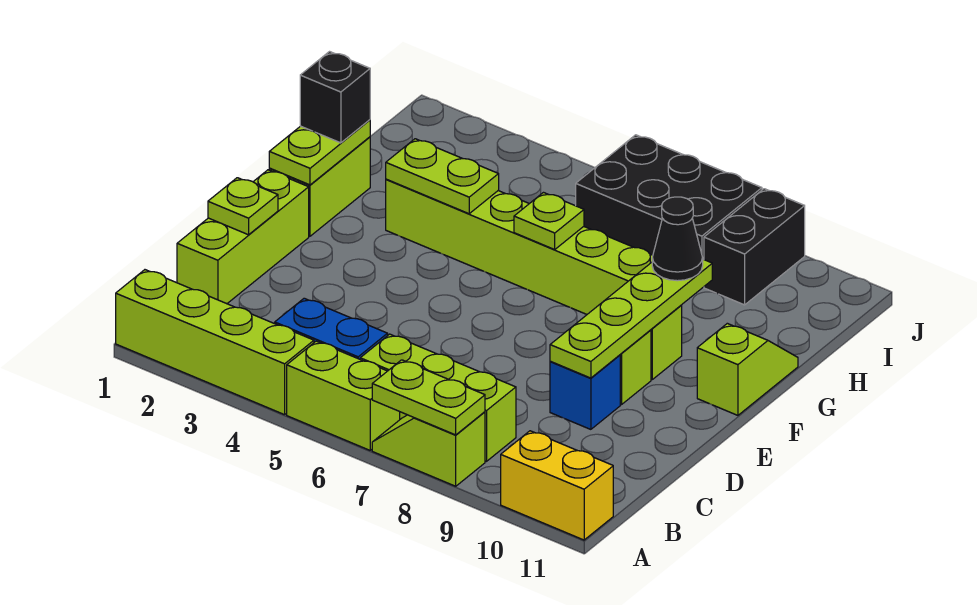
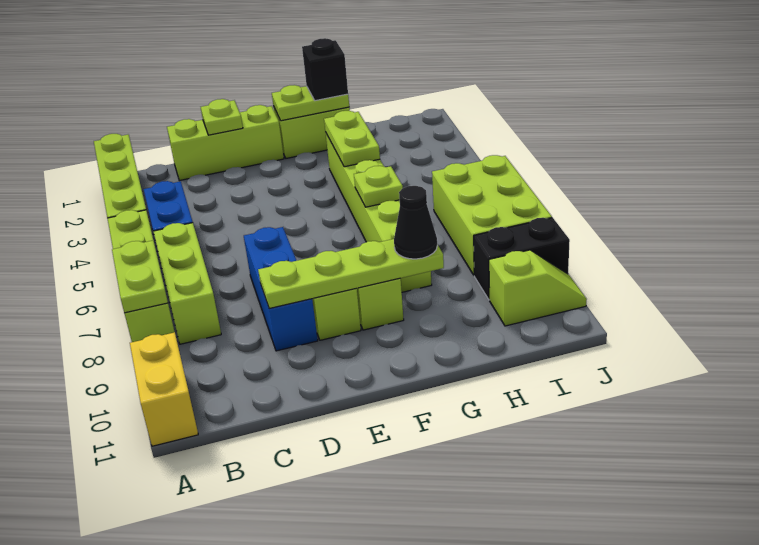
blue 1x1 brick [550,355,620,429] -> blue 1x3 brick [244,227,318,351]
lime 1x2 slope [697,323,798,415] -> lime 1x2 slope moved to [489,250,587,326]
black 2x3 brick [576,135,762,259] -> lime 2x3 brick [432,155,552,275]

